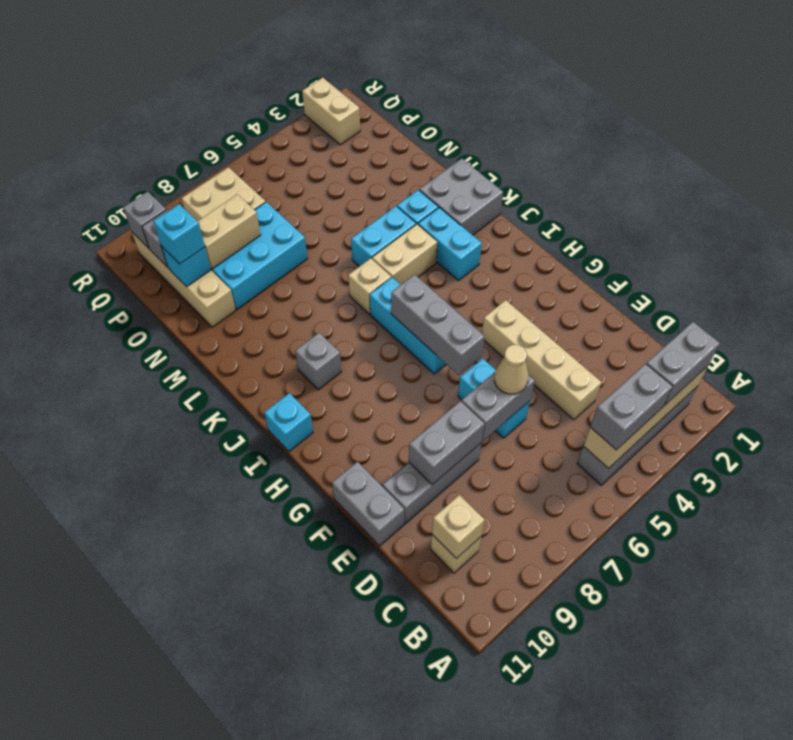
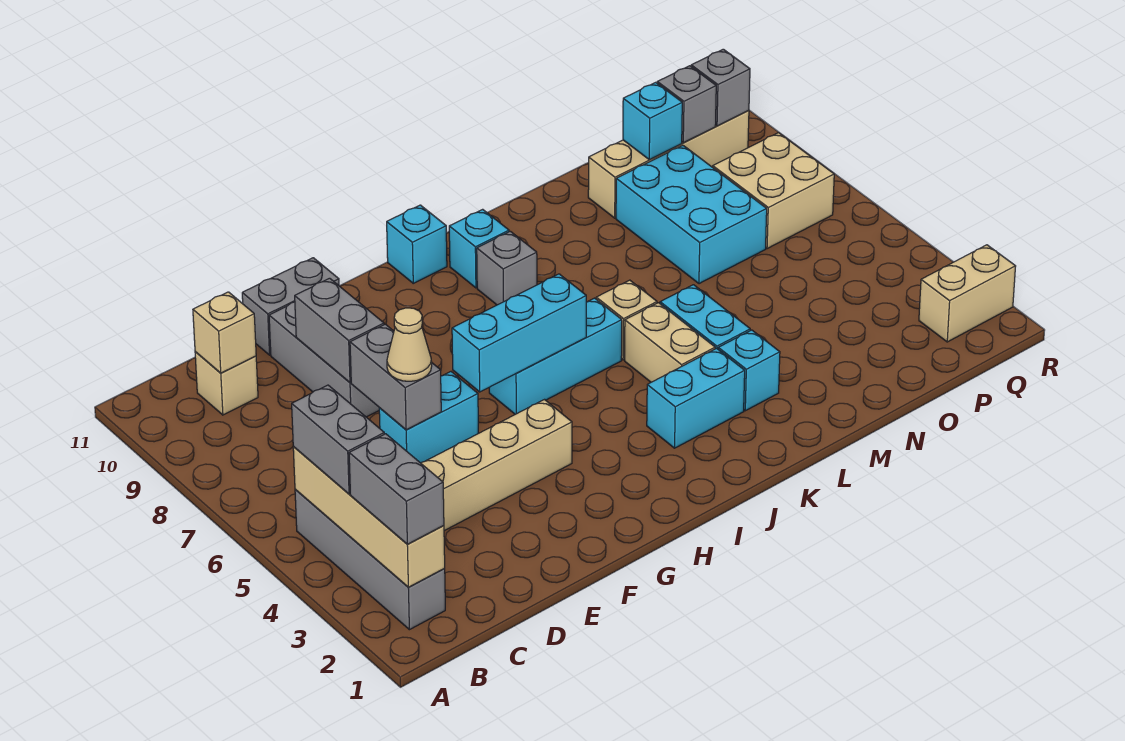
grey 1x3 brick [391,274,485,375] -> cyan 1x3 brick [452,274,586,392]
grey 2x2 brick [419,158,503,235] -> none
tan 1x2 brick [198,194,261,269] -> none
cyan 1x1 brick [153,204,205,264] -> cyan 1x1 brick moved to [449,209,509,288]

